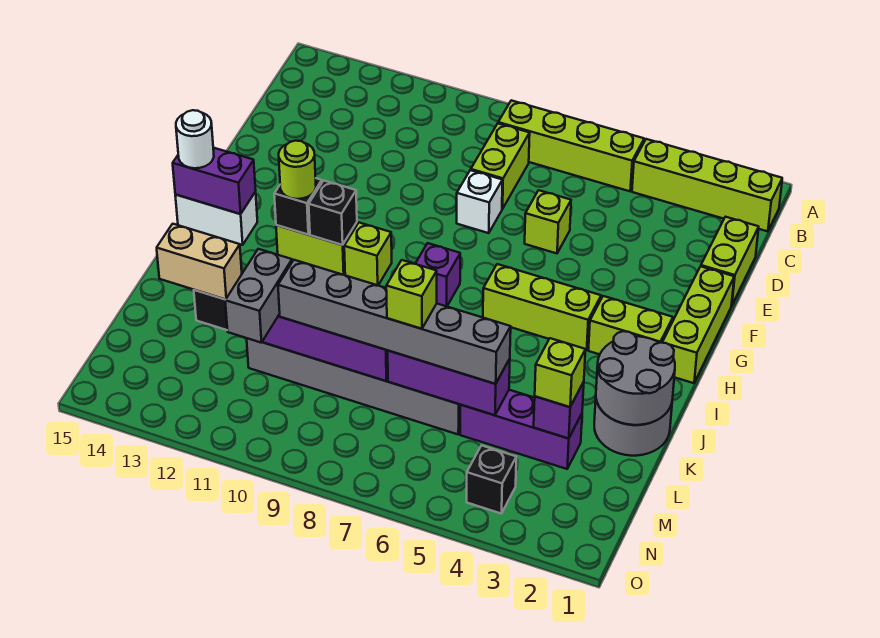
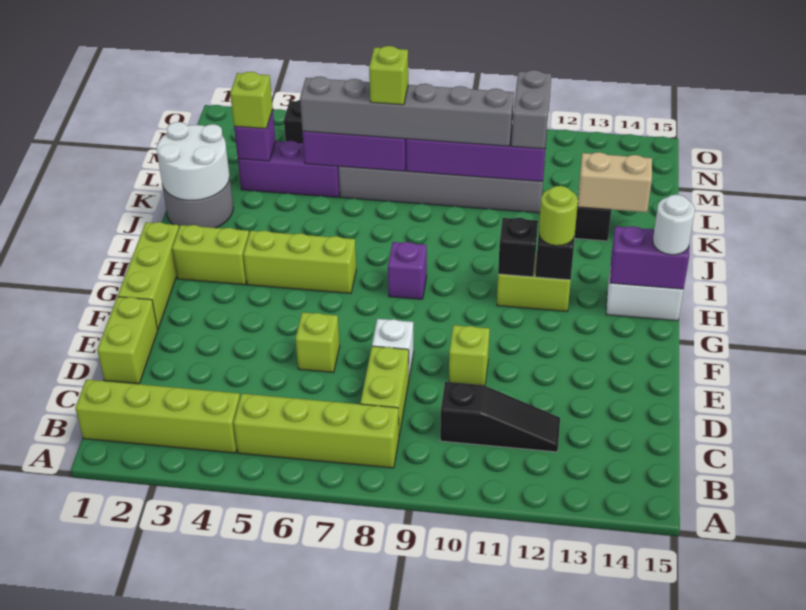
none -> black 1x3 slope [440,382,560,452]
lime 1x1 brick [344,223,392,285] -> lime 1x1 brick moved to [449,325,490,385]
grey 2x2 round brick [596,331,675,425] -> white 2x2 round brick [157,122,229,200]

